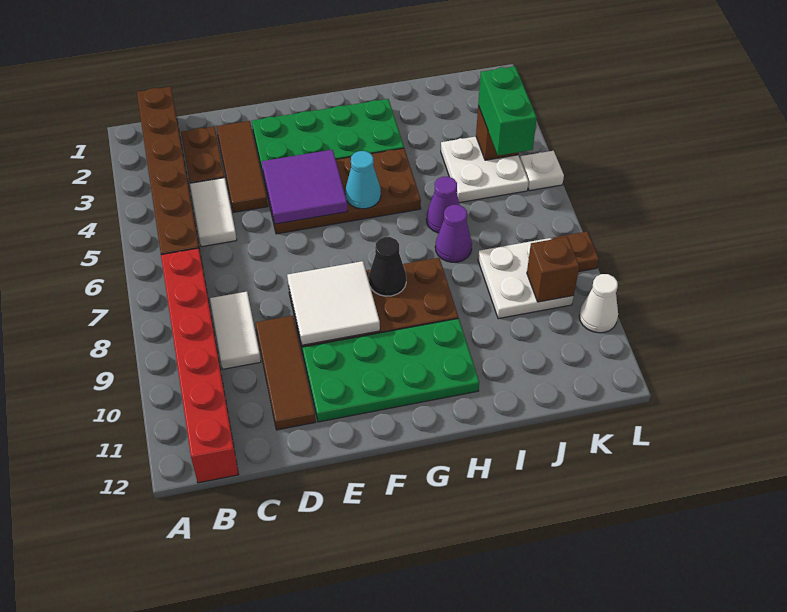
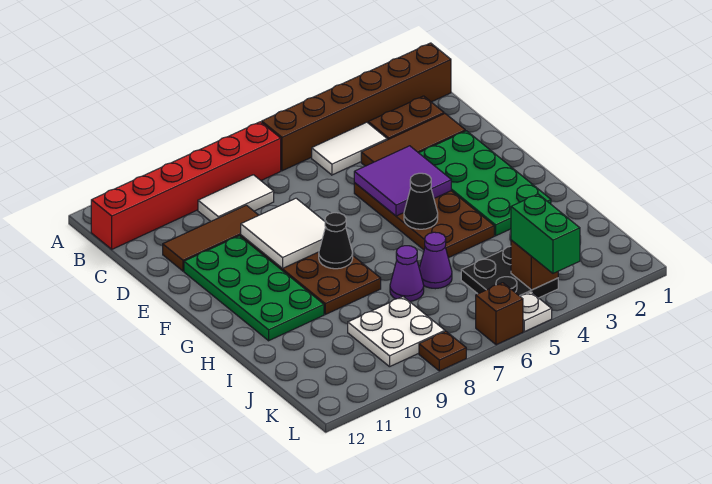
cyan 1x1 cone [345,151,381,209] -> black 1x1 cone [404,173,438,229]
white 2x2 plate [441,136,529,203] -> black 2x2 plate [461,246,558,298]
green 1x2 brick [478,66,537,156] -> green 1x2 brick turned to [511,194,580,273]
brown 1x1 brick [527,237,579,302] -> brown 1x1 brick moved to [476,283,523,345]
white 1x1 cone [579,274,618,333] -> none

